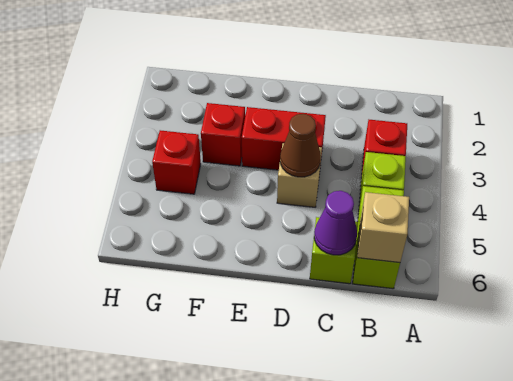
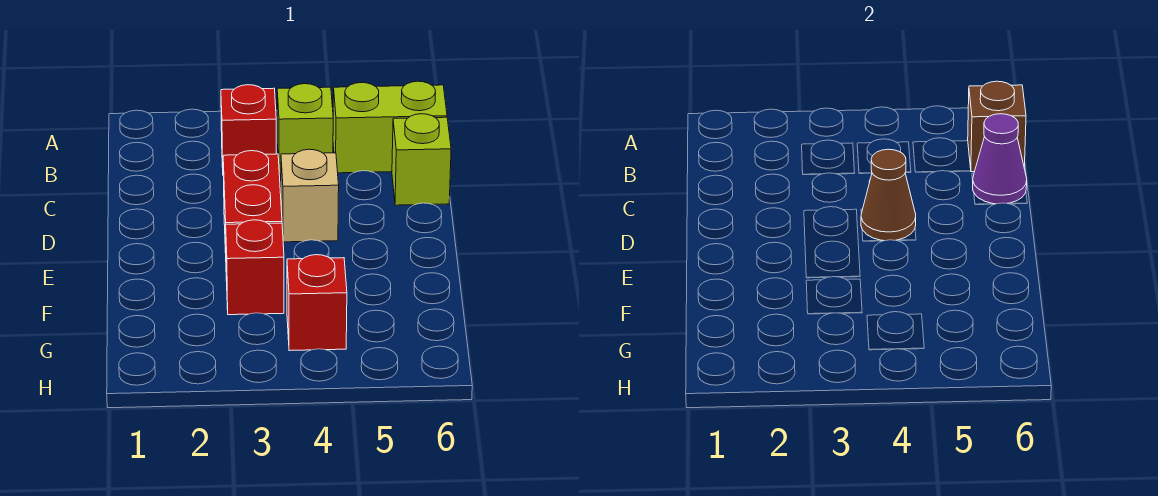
tan 1x1 brick [357,192,409,263] -> brown 1x1 brick [968,81,1026,172]

